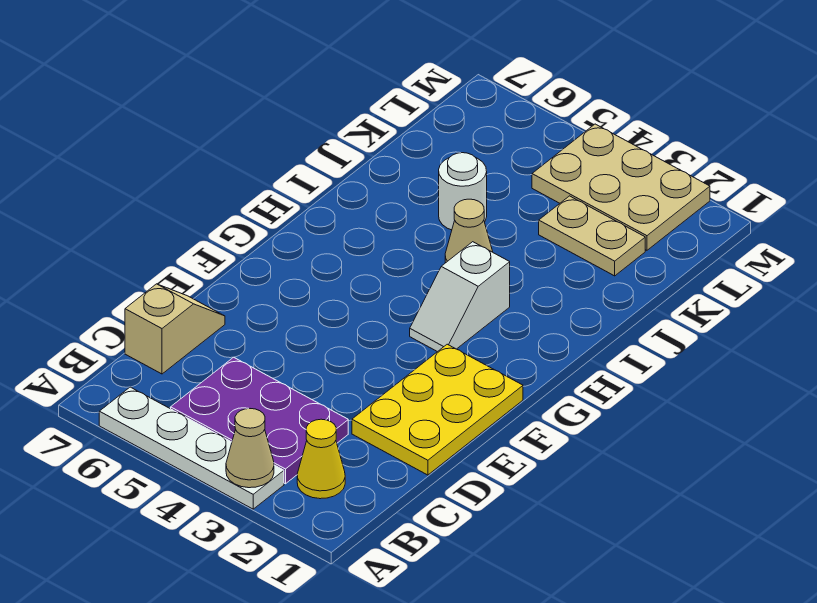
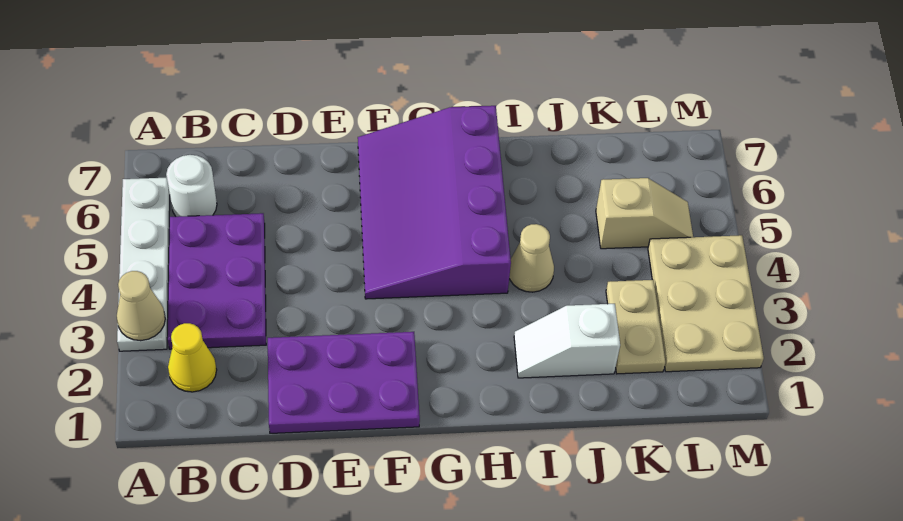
tan 1x2 slope [125,284,225,374] -> tan 1x2 slope moved to [596,178,693,249]
yellow 2x3 plate [352,344,523,475] -> purple 2x3 plate [268,332,420,433]
none -> purple 3x4 slope [358,106,511,299]
white 1x2 slope [410,242,510,352] -> white 1x2 slope moved to [514,304,620,378]
white 1x1 round brick [439,153,487,230] -> white 1x1 round brick moved to [166,155,217,217]

